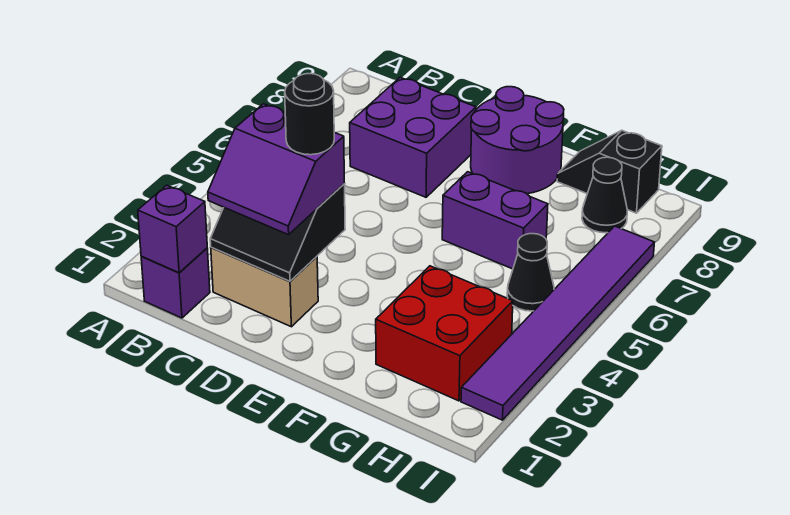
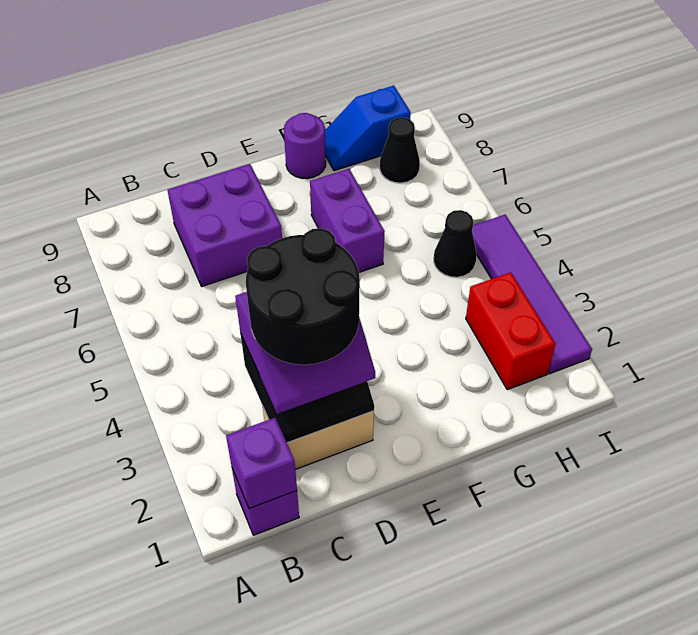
black 1x1 round brick [285,74,334,155] -> black 2x2 round brick [246,228,360,365]
purple 2x2 round brick [471,87,564,194] -> purple 1x1 round brick [284,113,326,179]
purple 1x2 brick [442,172,548,269] -> purple 1x2 brick turned to [310,169,385,272]
red 2x2 brick [376,266,513,401] -> red 1x2 brick [466,272,556,390]
black 1x2 slope [557,131,662,213] -> blue 1x2 slope [325,85,411,171]
purple 1x6 tile [461,226,654,420] -> purple 1x4 tile [472,215,592,374]

